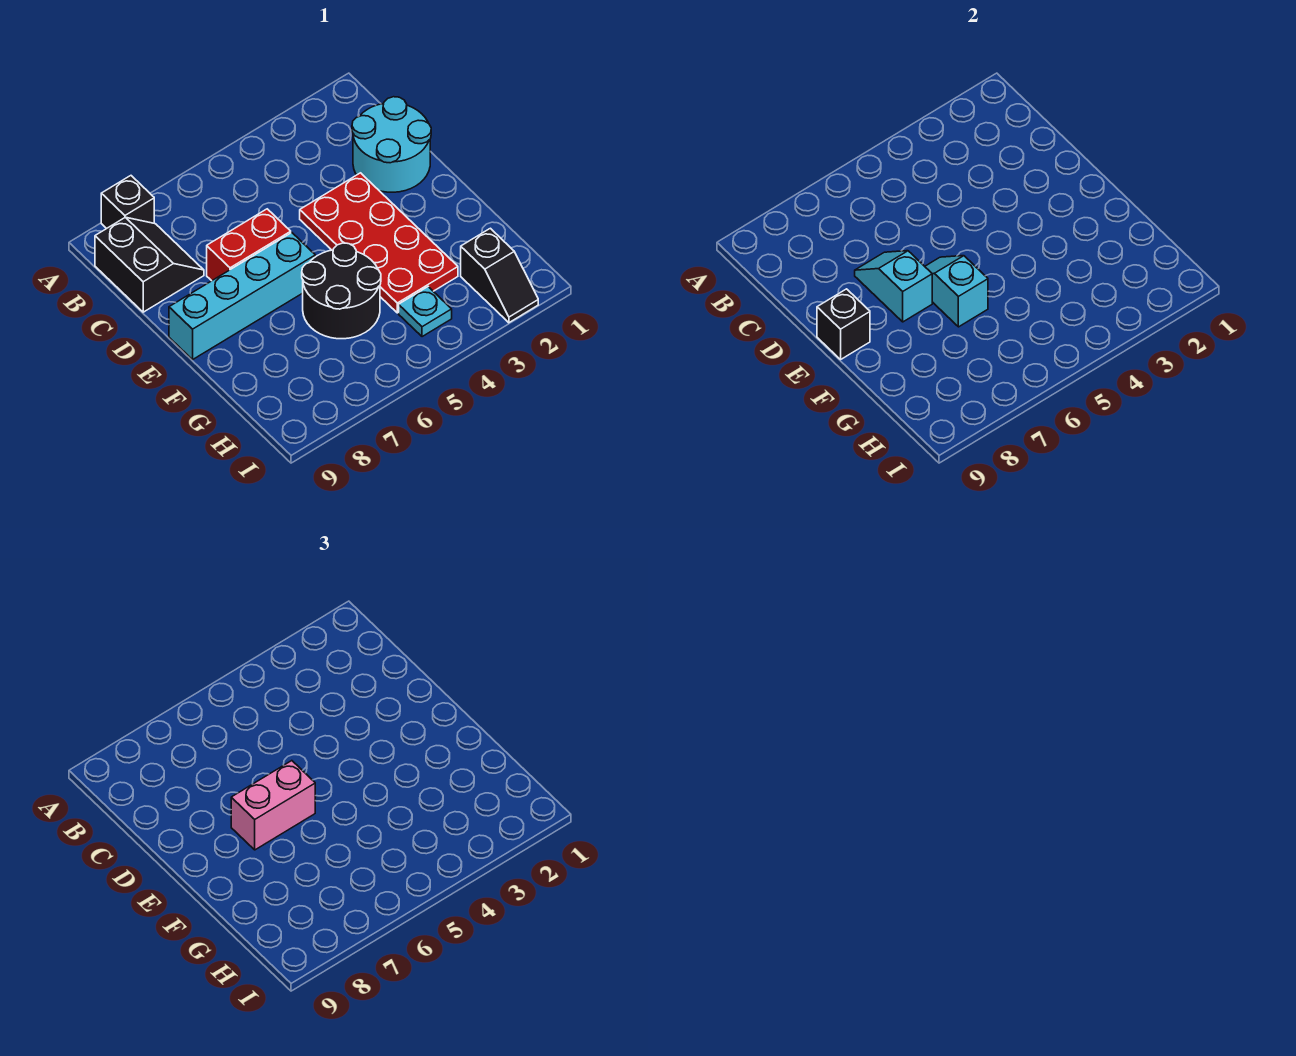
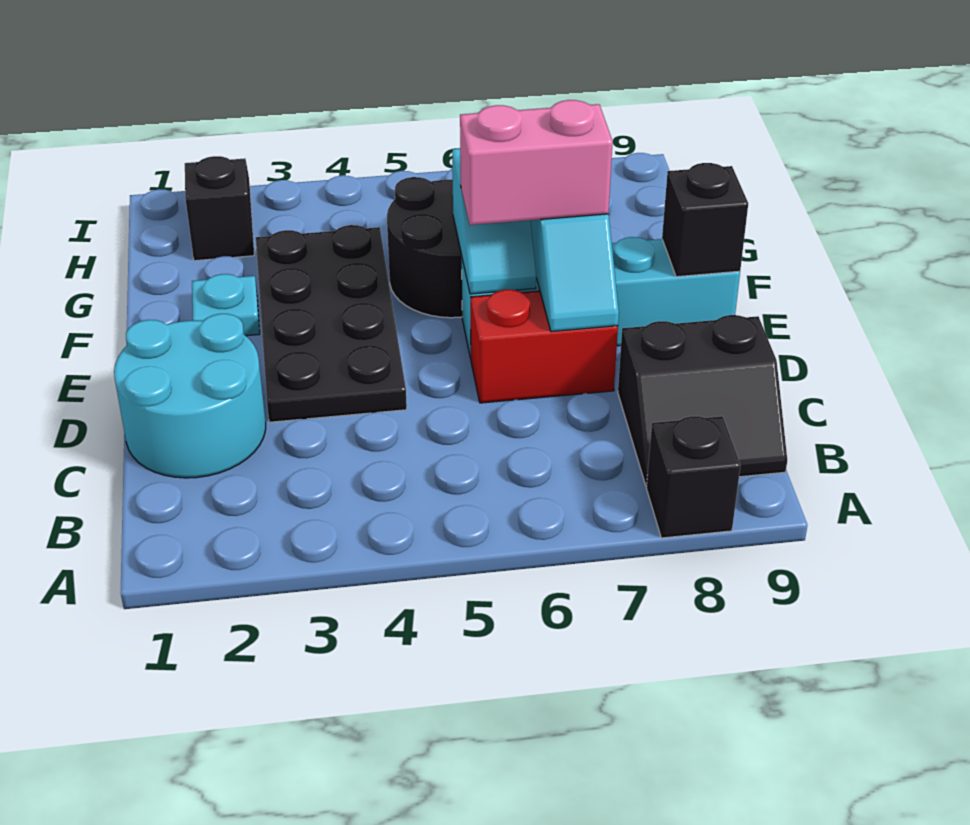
black 2x2 slope [95,217,204,312] -> black 2x2 slope turned to [618,315,787,486]
red 2x4 plate [300,173,458,313] -> black 2x4 plate [256,225,407,422]
cyan 1x1 plate [399,287,452,337] -> cyan 1x1 plate moved to [192,274,260,336]

